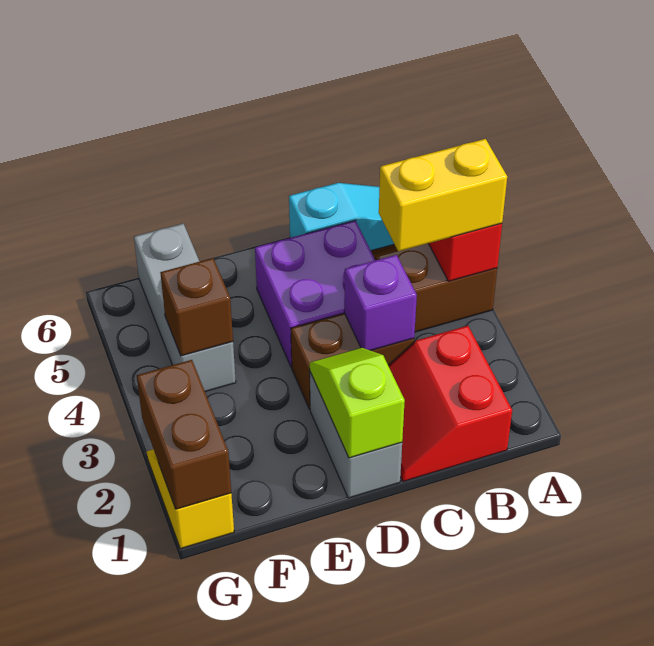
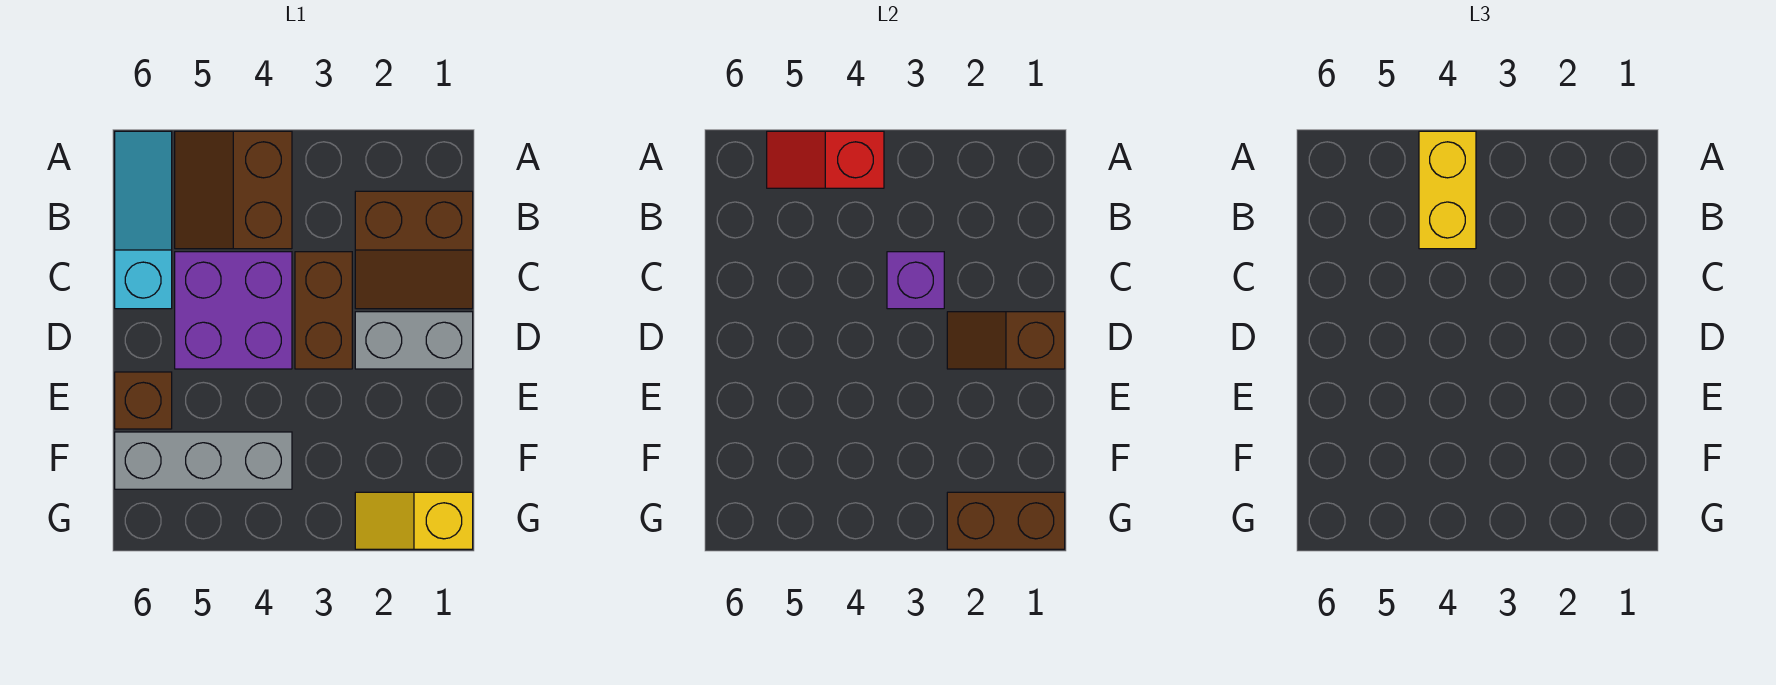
red 2x2 slope [389,326,512,482] -> brown 2x2 slope [355,191,473,309]
lime 1x2 slope [310,348,405,458] -> brown 1x2 slope [947,312,1065,369]
brown 1x1 brick [160,258,233,356] -> brown 1x1 brick moved to [115,372,172,429]

